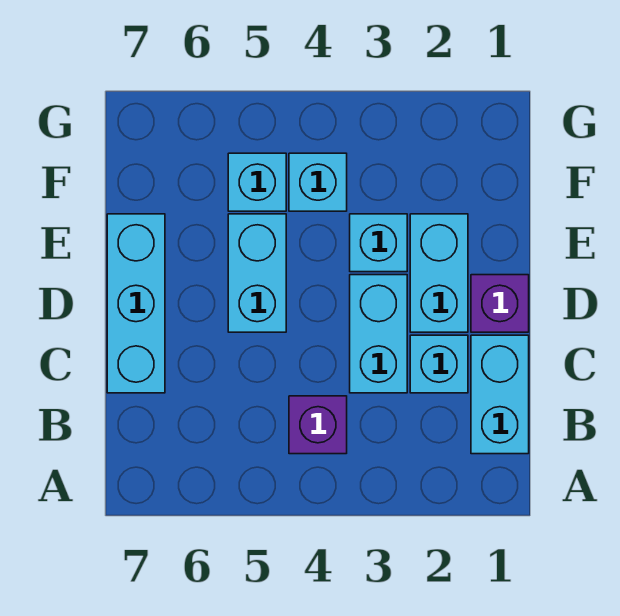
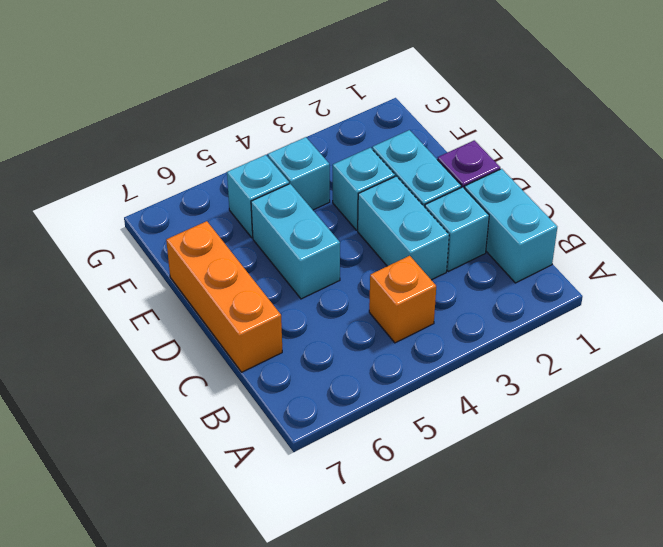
purple 1x1 brick [289,396,347,454] -> orange 1x1 brick [369,256,436,343]
cyan 1x3 brick [107,214,165,393] -> orange 1x3 brick [166,221,282,372]

